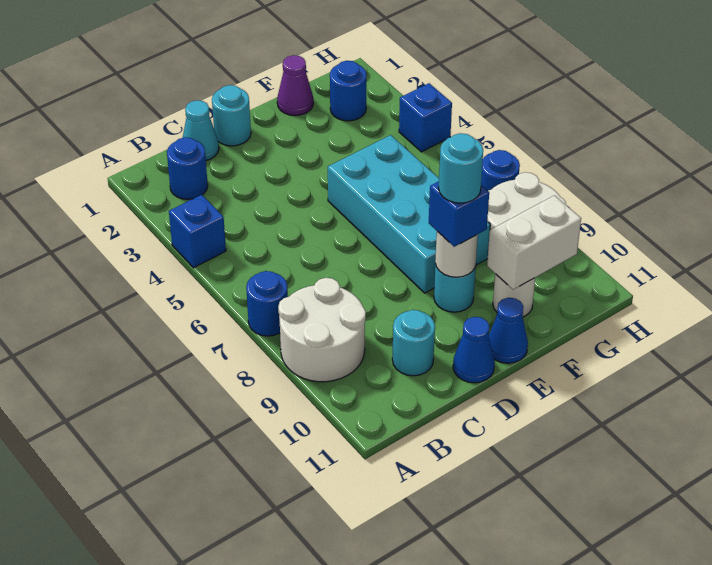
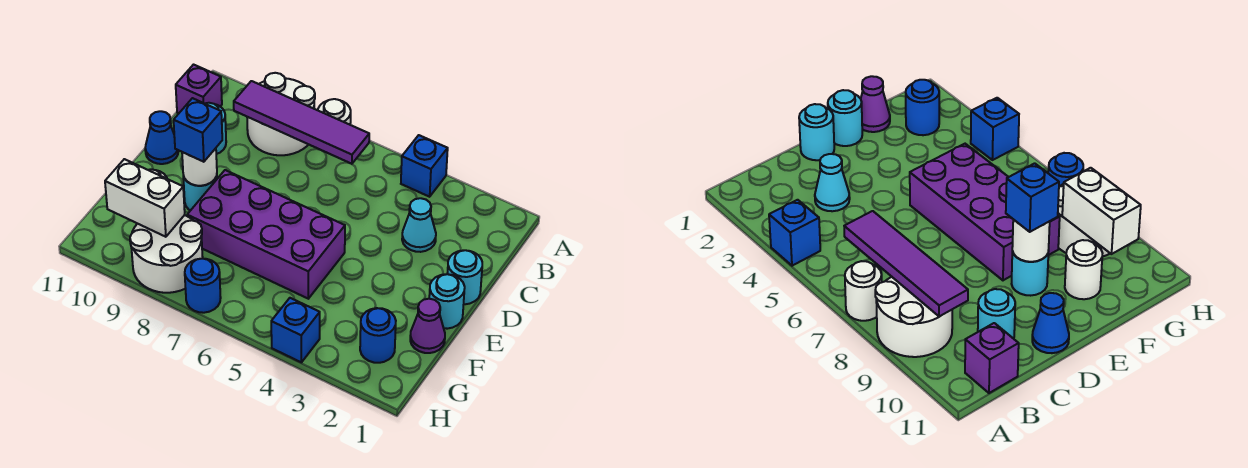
blue 1x1 round brick [246,271,288,336] -> white 1x1 round brick [318,99,351,125]
blue 1x1 round brick [167,137,208,199] -> none
none -> purple 1x4 tile [234,81,369,164]
none -> purple 1x1 brick [176,65,222,113]
cyan 1x1 cone [183,100,219,161] -> cyan 1x1 cone moved to [402,198,436,252]
cyan 2x4 brick [328,135,490,293] -> purple 2x4 brick [187,170,345,299]
cyan 1x1 round brick [439,133,483,203] -> cyan 1x1 round brick moved to [429,274,465,329]
blue 1x1 cone [489,298,528,363] -> none
white 1x2 brick [487,195,581,290] -> white 1x2 brick turned to [105,159,185,237]

